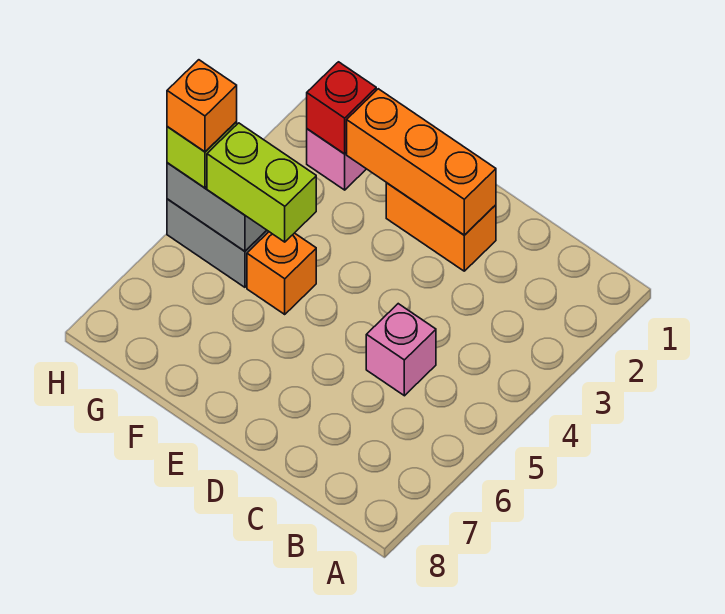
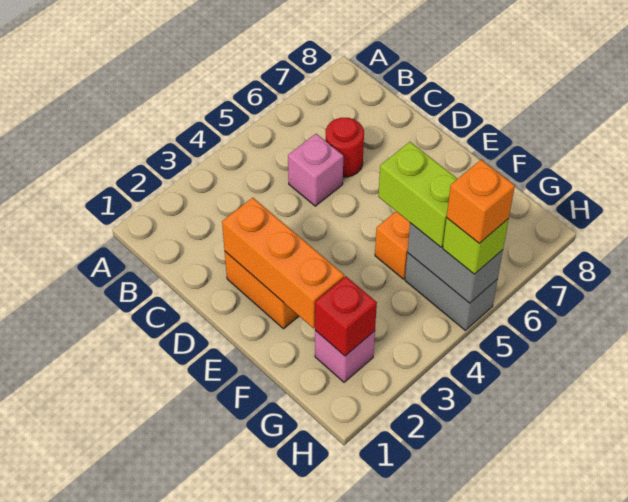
none -> red 1x1 round brick [325,118,364,177]

